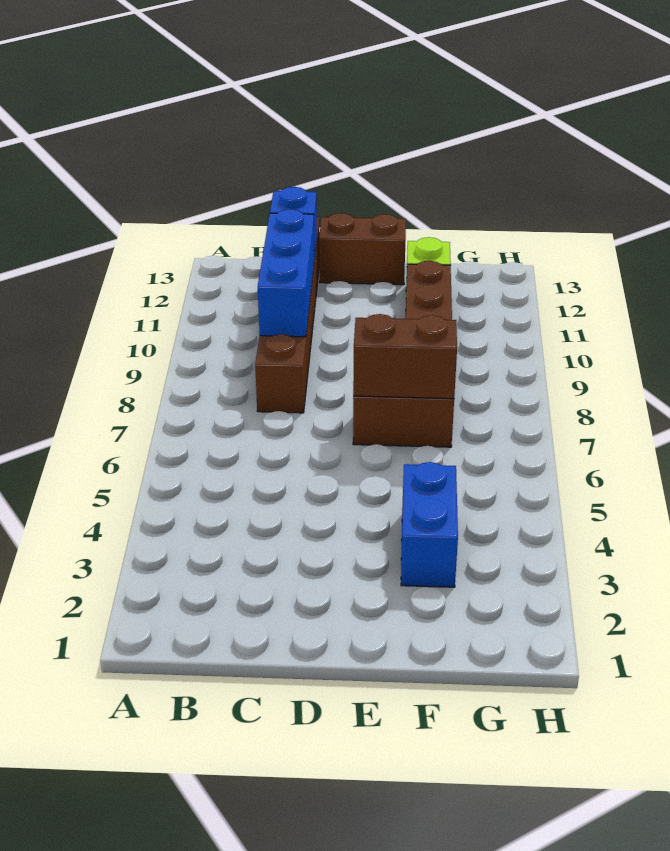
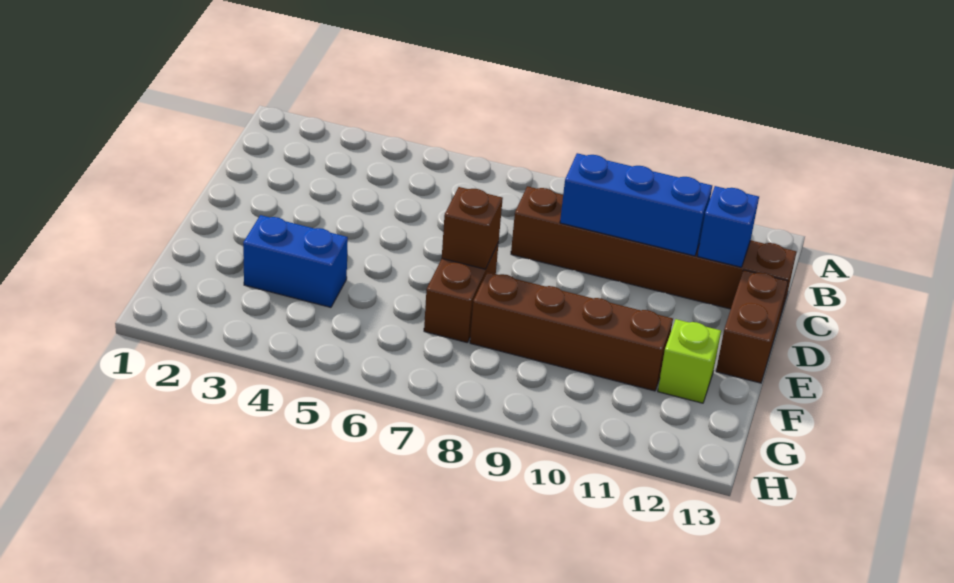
brown 1x2 brick [353,314,457,399] -> brown 1x1 brick [442,187,503,269]

